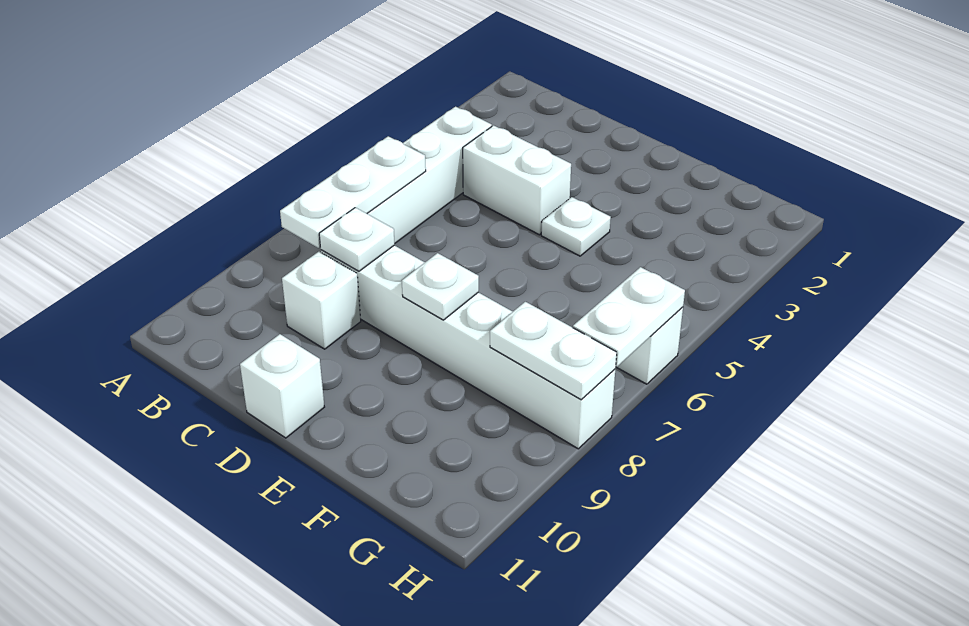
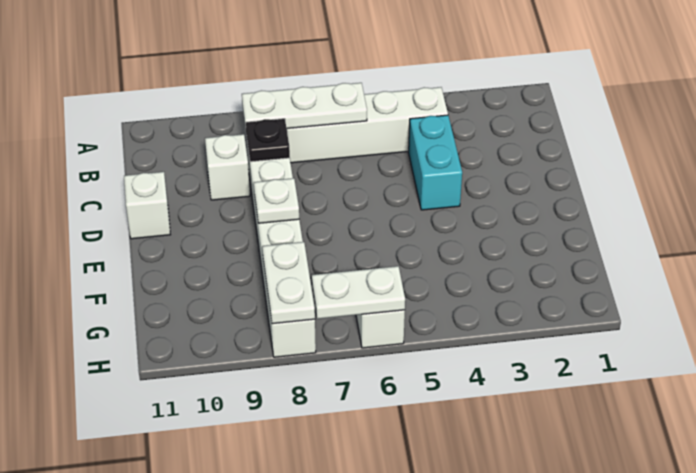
white 1x2 brick [463,125,571,235] -> cyan 1x2 brick [409,115,462,210]
white 1x1 plate [319,208,395,271] -> black 1x1 plate [246,119,290,162]
white 1x1 plate [541,197,611,256] -> none

